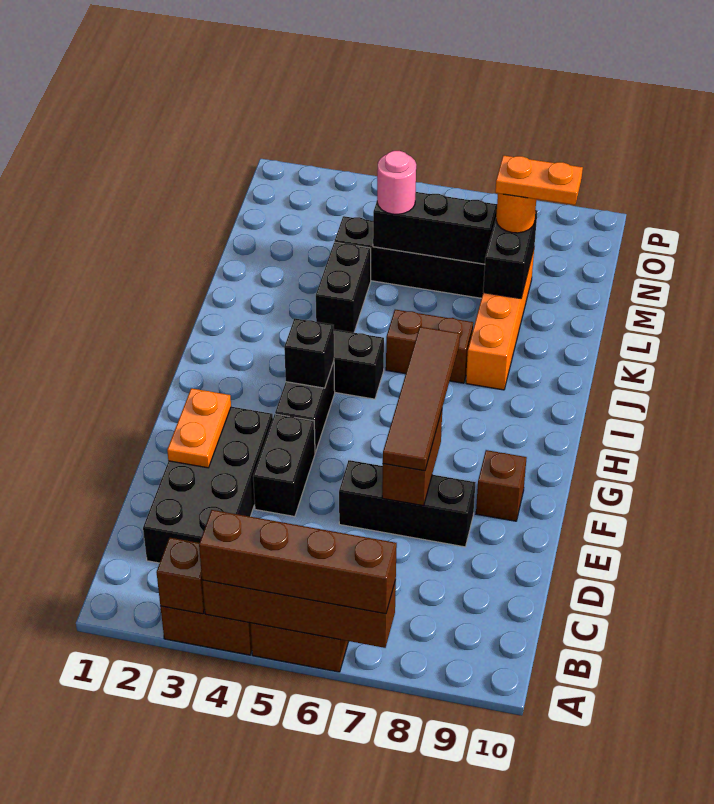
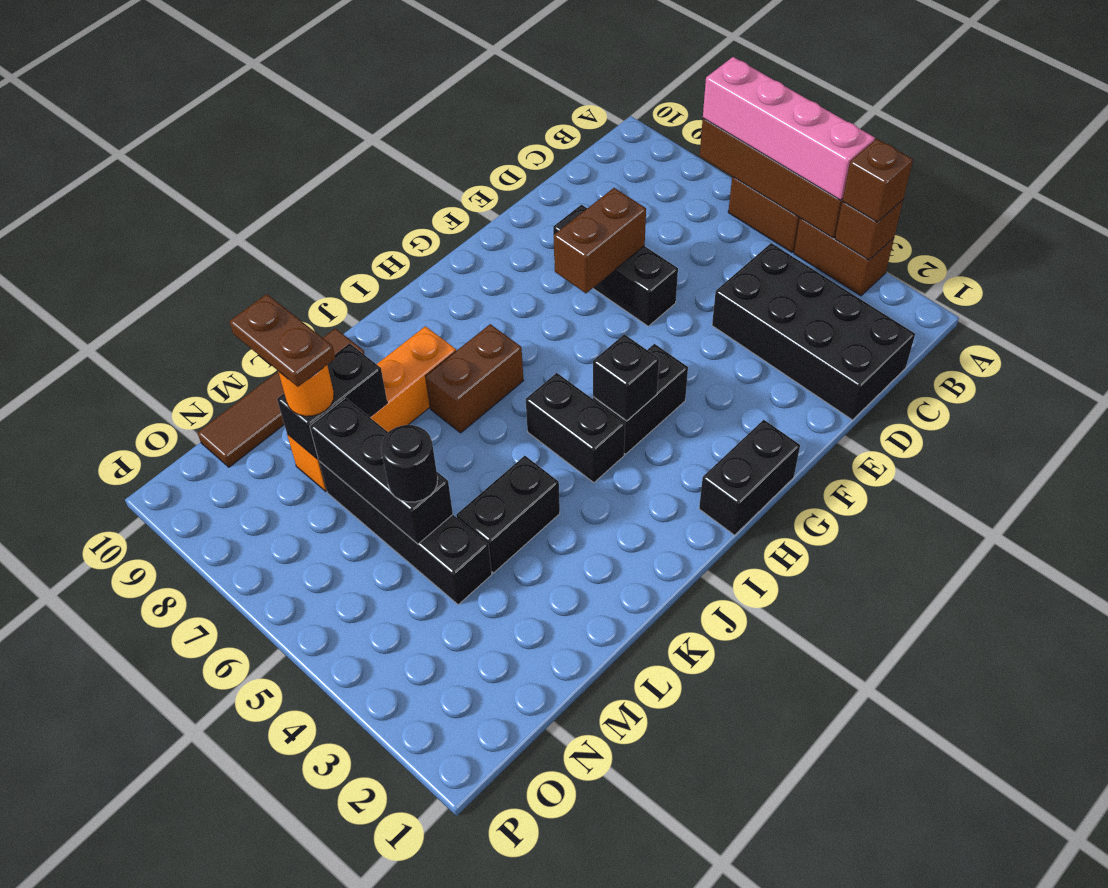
brown 1x4 brick [199,510,397,614] -> pink 1x4 brick [703,57,875,200]
black 2x4 brick [143,407,273,563] -> black 2x4 brick turned to [712,243,915,420]
orange 1x2 plate [167,388,231,468] -> none
black 1x2 brick [253,414,315,517] -> black 1x2 brick moved to [699,420,800,535]
brown 1x4 tile [383,327,460,471] -> brown 1x4 tile moved to [197,328,365,467]
brown 1x1 brick [476,450,527,521] -> brown 1x1 brick moved to [842,139,913,222]
brown 1x2 brick [386,310,473,383] -> brown 1x2 brick turned to [425,324,524,433]
pink 1x1 round brick [377,151,416,214] -> black 1x1 round brick [381,425,438,502]
orange 1x2 plate [495,155,583,205] -> brown 1x2 plate [229,294,335,387]

